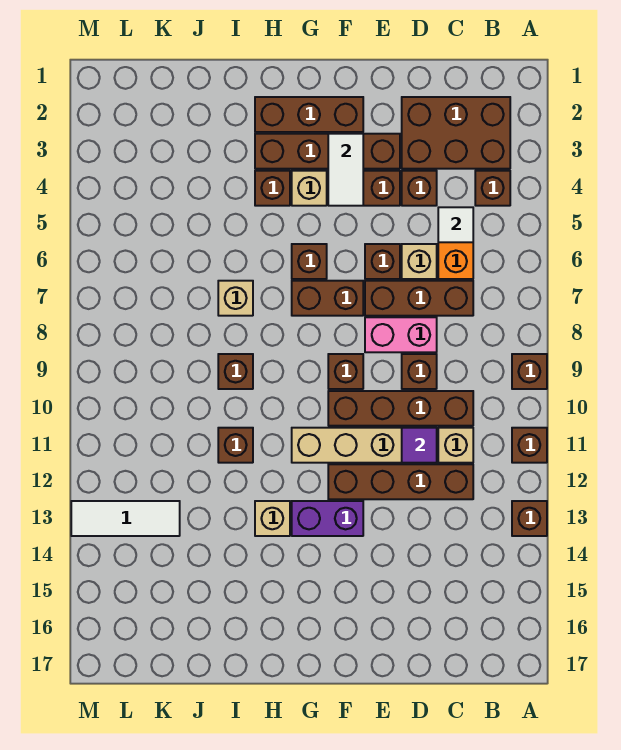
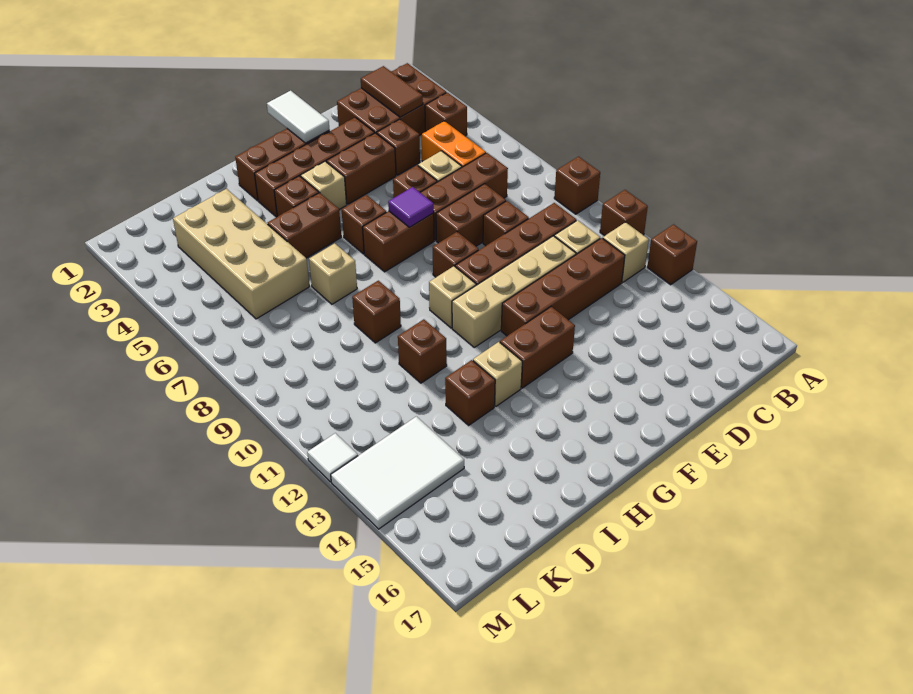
none -> tan 1x1 brick [603,222,649,282]
none -> brown 1x2 tile [361,66,423,117]
white 1x1 tile [438,207,473,242] -> white 1x1 tile moved to [307,433,358,482]
pink 1x2 brick [365,317,437,352] -> brown 1x2 brick [436,184,506,246]
purple 1x1 tile [402,428,437,463] -> purple 1x1 tile moved to [388,187,434,227]
white 1x2 tile [328,134,363,206] -> white 1x2 tile moved to [267,91,330,143]
purple 1x2 brick [292,501,363,536] -> brown 1x2 brick [500,307,575,388]
none -> tan 1x1 brick [429,266,476,328]
none -> brown 1x2 brick [268,193,341,258]
none -> brown 1x1 brick [445,360,495,425]
none -> tan 2x4 brick [173,189,310,319]
white 1x3 tile [71,501,180,536] -> white 2x3 tile [331,416,464,529]

